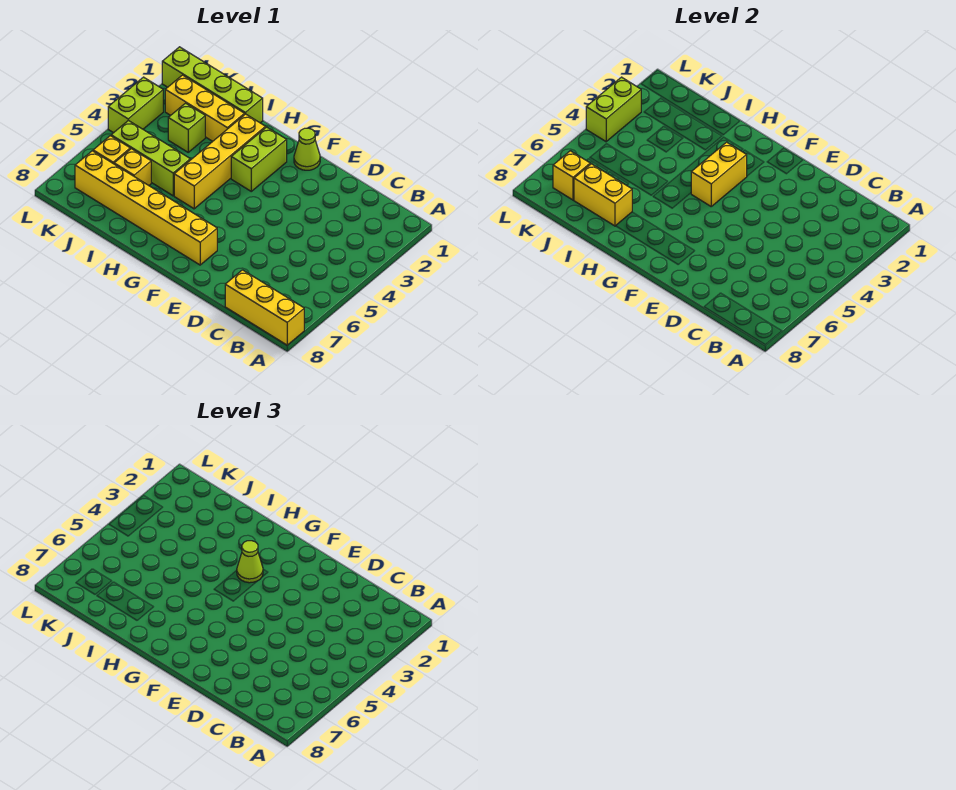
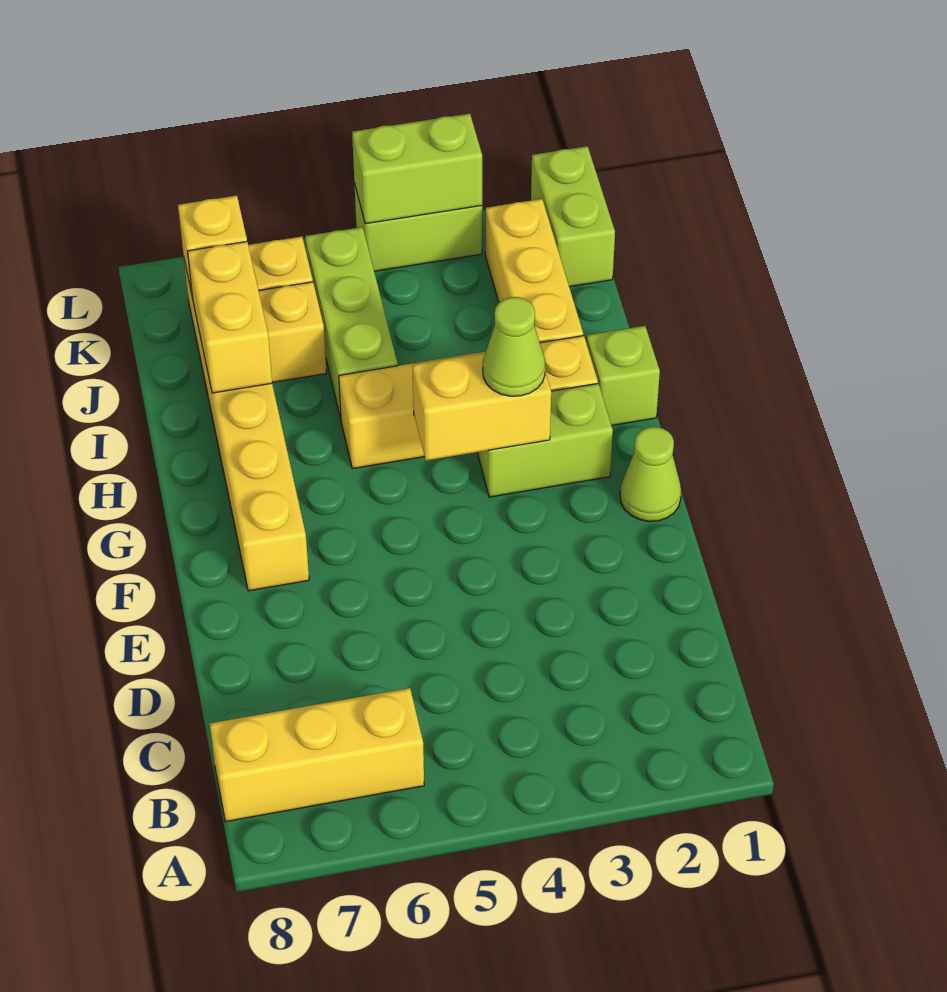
yellow 1x3 brick [225,270,304,345] -> yellow 1x3 brick turned to [210,688,424,821]
lime 1x4 brick [162,47,263,123] -> lime 1x2 brick [531,146,615,287]
lime 1x1 brick [168,103,205,152] -> lime 1x1 brick moved to [587,326,660,426]

